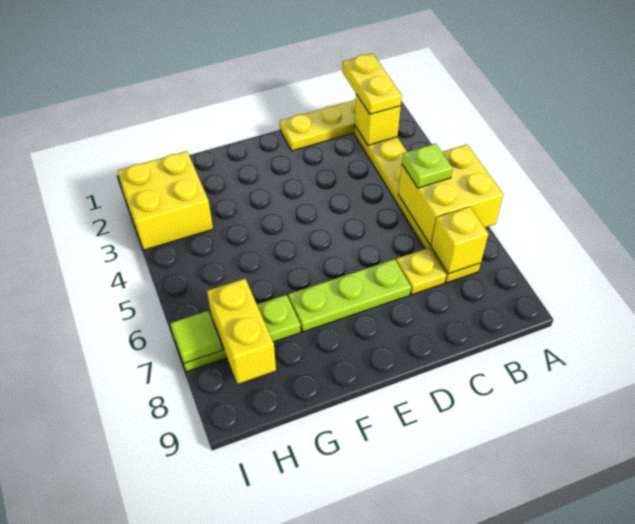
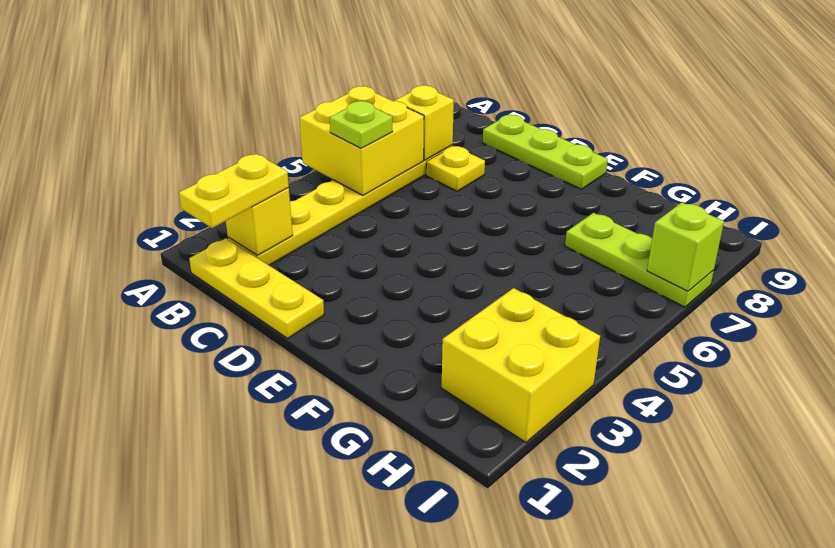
lime 1x3 plate [288,259,411,332] -> lime 1x3 plate moved to [483,115,608,189]
yellow 1x2 brick [207,279,276,384] -> none
lime 1x1 tile [170,311,222,363] -> lime 1x1 brick [647,202,724,291]

